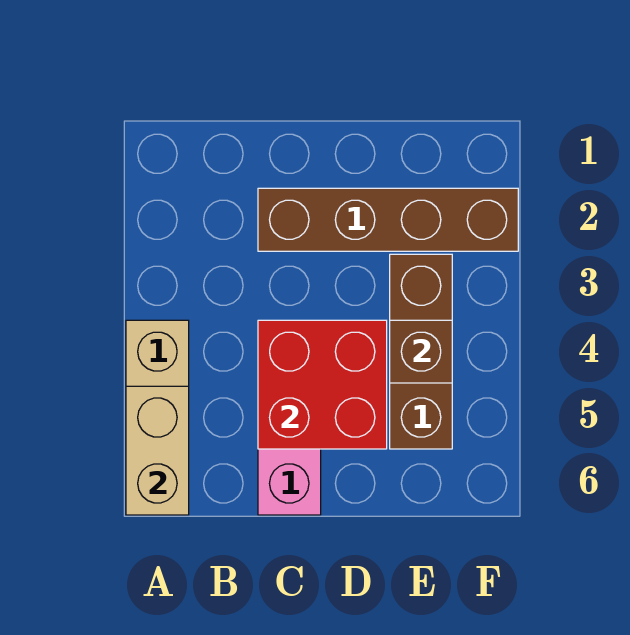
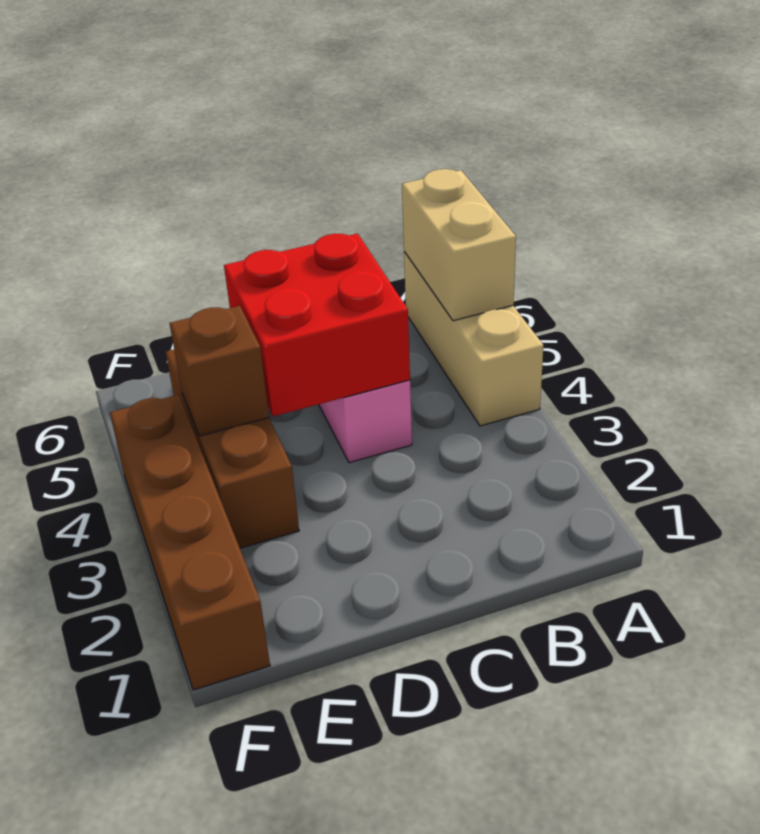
brown 1x4 brick [258,188,518,251] -> brown 1x4 brick turned to [110,395,270,690]

